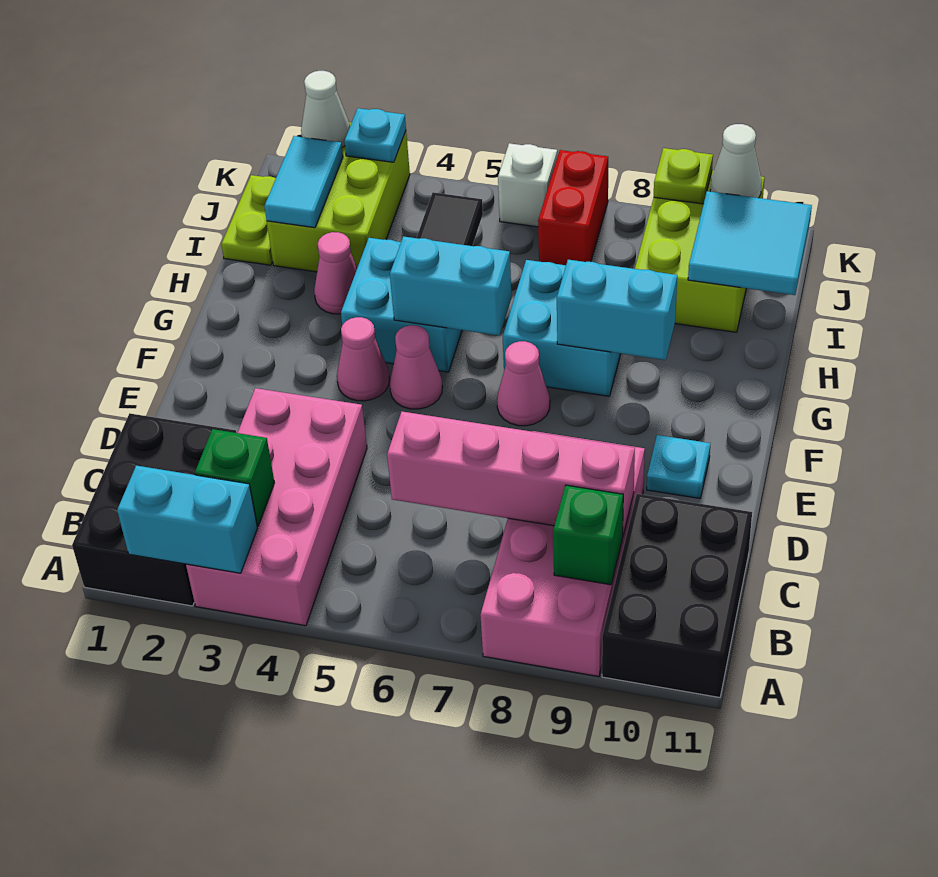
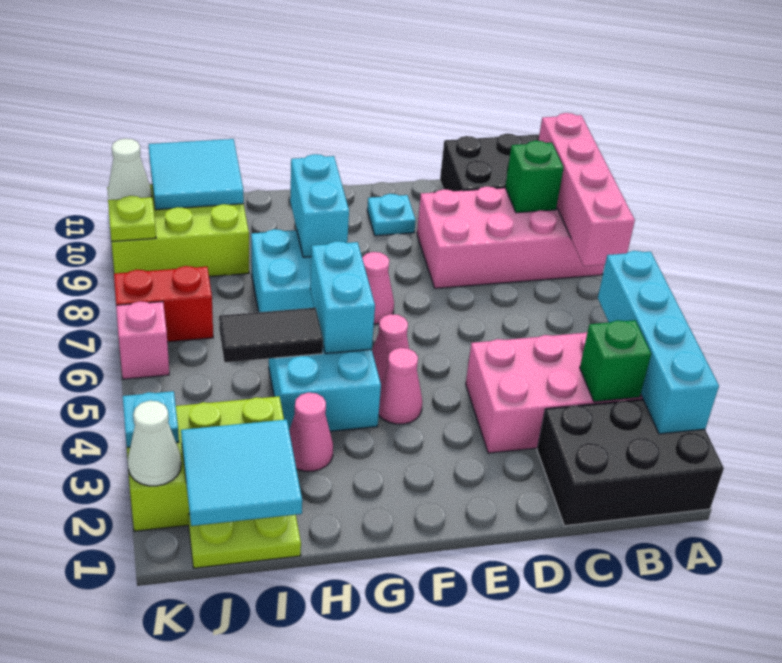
cyan 1x2 brick [117,466,257,573] -> cyan 1x4 brick [598,251,719,434]
pink 1x4 brick [387,412,635,535] -> pink 1x4 brick moved to [538,113,635,266]
cyan 1x2 tile [264,136,343,228] -> cyan 2x2 tile [181,420,302,526]
white 1x1 brick [498,143,557,227] -> pink 1x1 brick [116,301,169,379]

